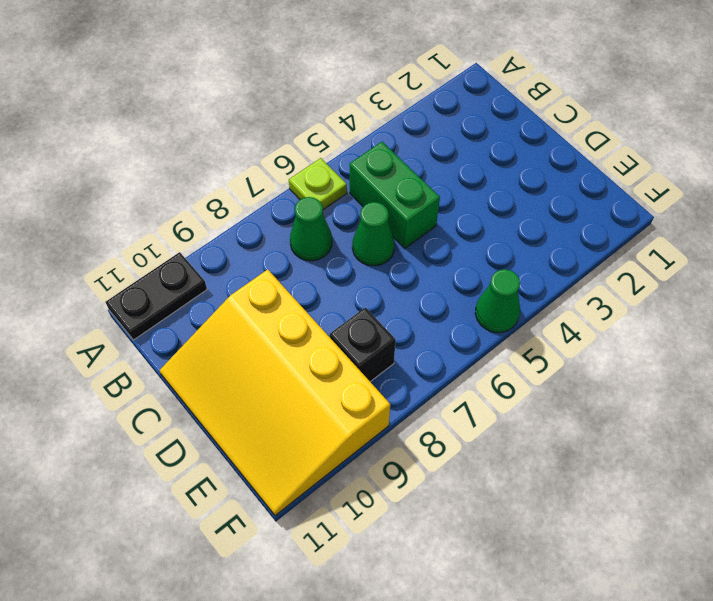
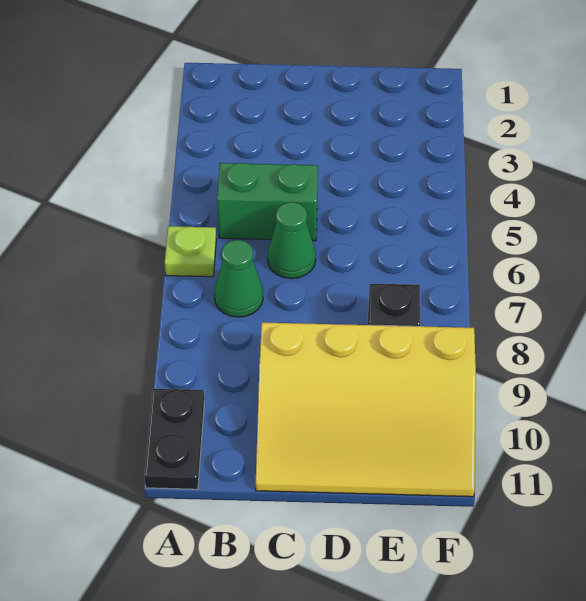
green 1x1 cone [475,269,520,333] -> none

